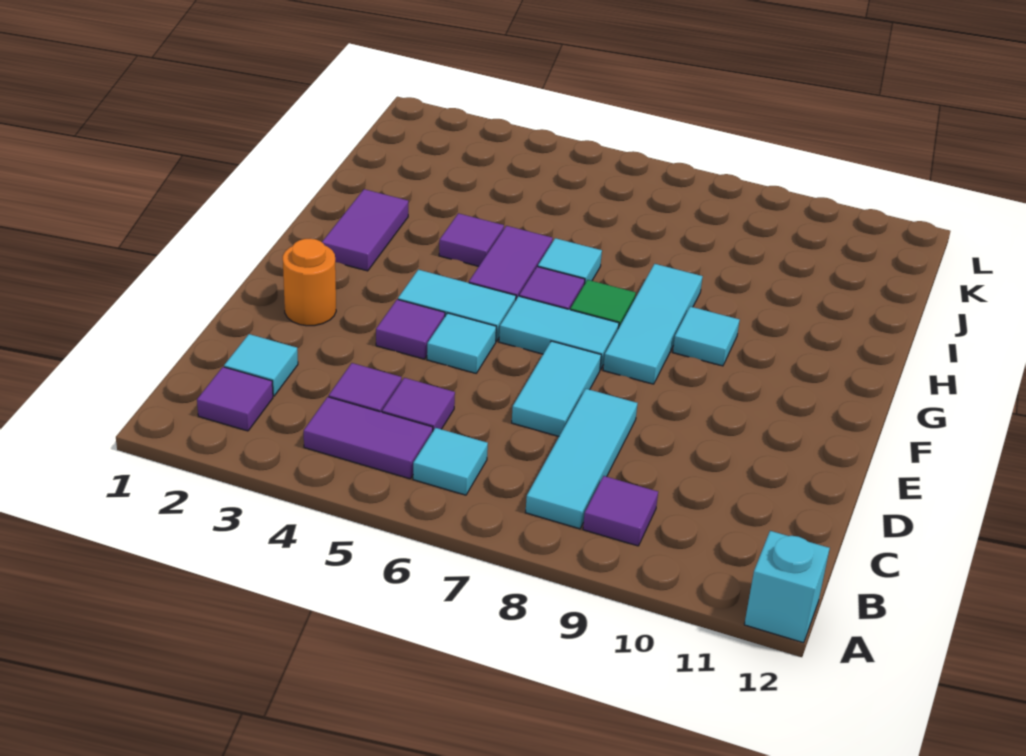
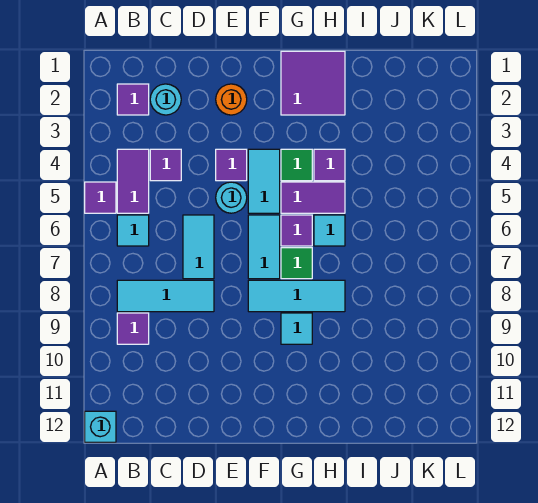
cyan 1x1 tile [224,334,298,396] -> cyan 1x1 round brick [150,84,181,115]
purple 1x1 tile [382,378,455,431] -> purple 1x1 tile moved to [85,182,116,213]
cyan 1x2 tile [512,341,601,436] -> cyan 1x2 tile turned to [183,215,214,279]
cyan 1x1 tile [427,313,496,373] -> cyan 1x1 round brick [216,182,247,213]
purple 1x2 tile [322,189,408,271] -> purple 2x2 tile [281,51,345,115]
none -> green 1x1 tile [281,149,312,181]

